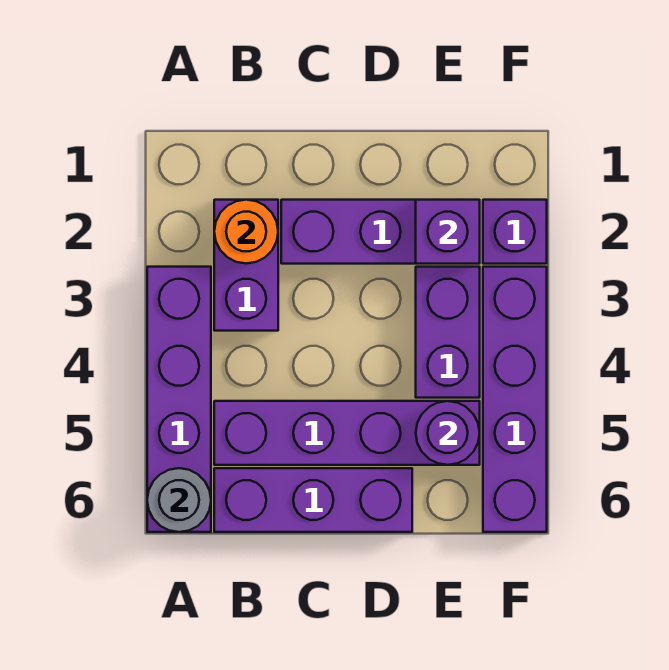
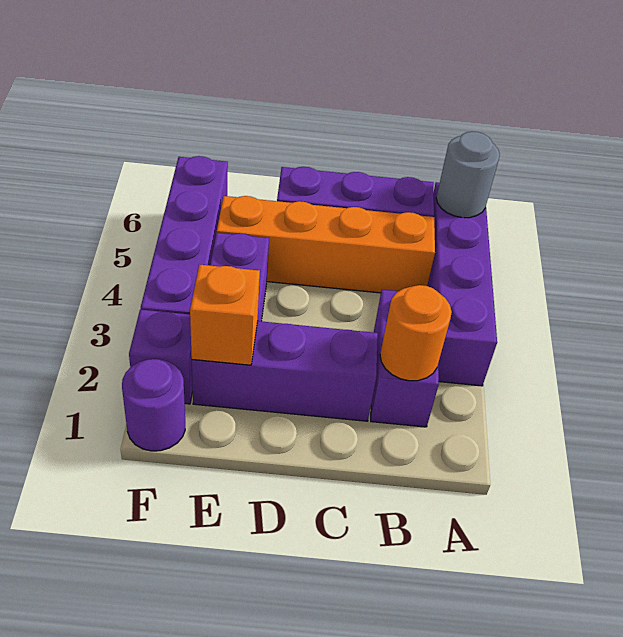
purple 1x4 brick [214,401,480,465] -> orange 1x4 brick [217,196,435,293]
purple 1x1 brick [416,200,480,264] -> orange 1x1 brick [190,264,260,365]
purple 1x1 round brick [416,401,480,465] -> purple 1x1 round brick moved to [122,359,185,451]

